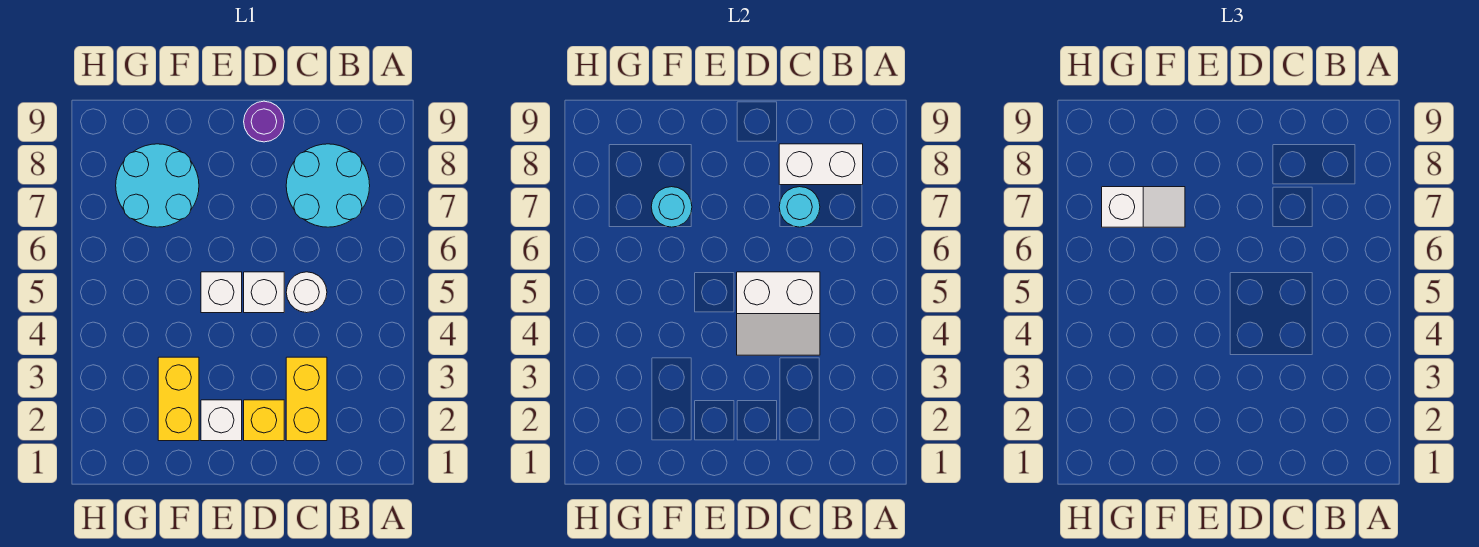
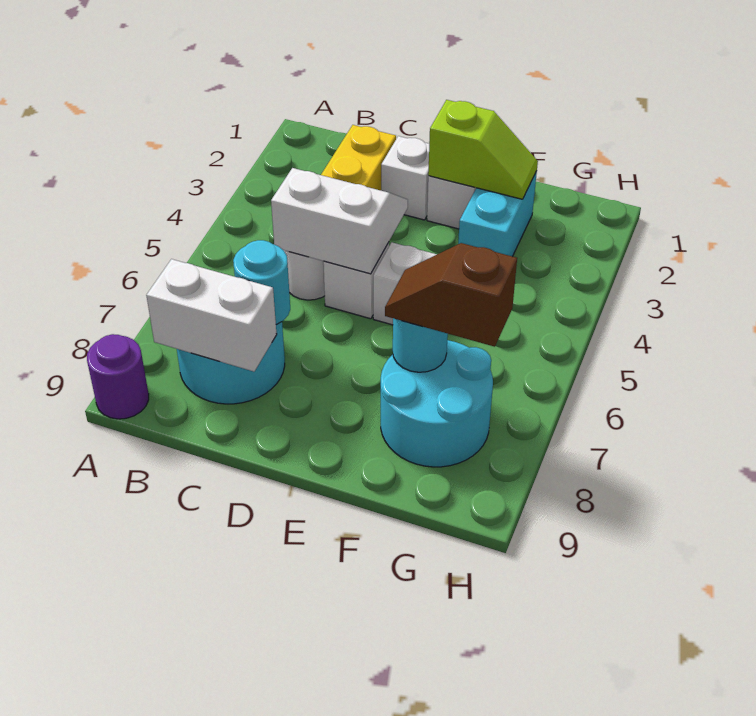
yellow 1x1 brick [244,400,284,441] -> white 1x1 brick [381,136,429,220]
purple 1x1 round brick [244,101,284,142] -> purple 1x1 round brick moved to [87,334,149,419]
none -> lime 1x2 slope [428,100,538,199]
yellow 1x2 brick [158,357,199,441] -> cyan 1x2 brick [458,171,537,256]
white 1x2 slope [1102,187,1185,227] -> brown 1x2 slope [385,243,517,347]

